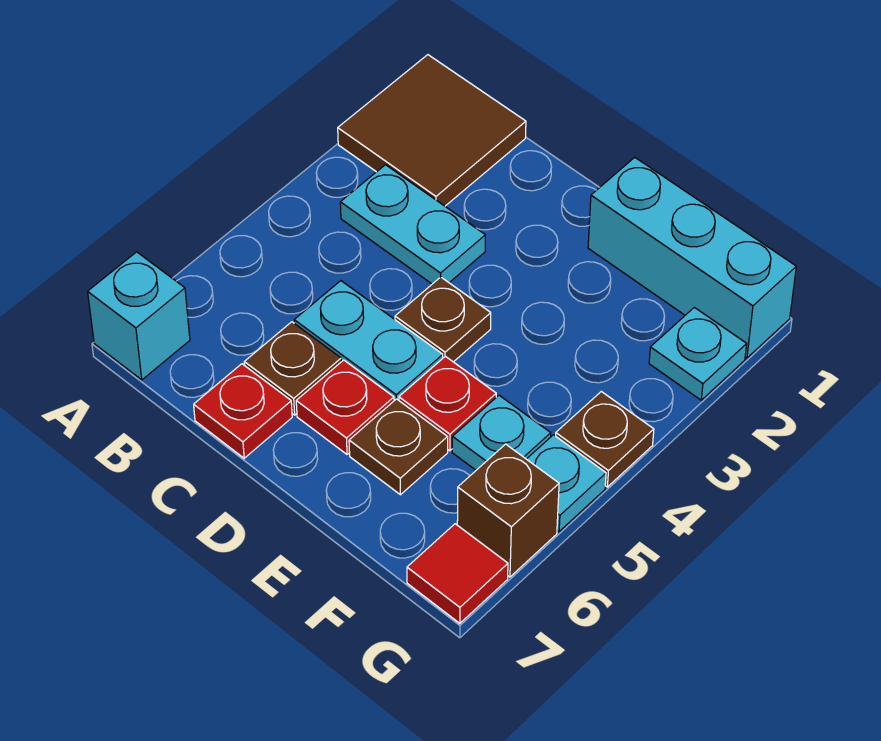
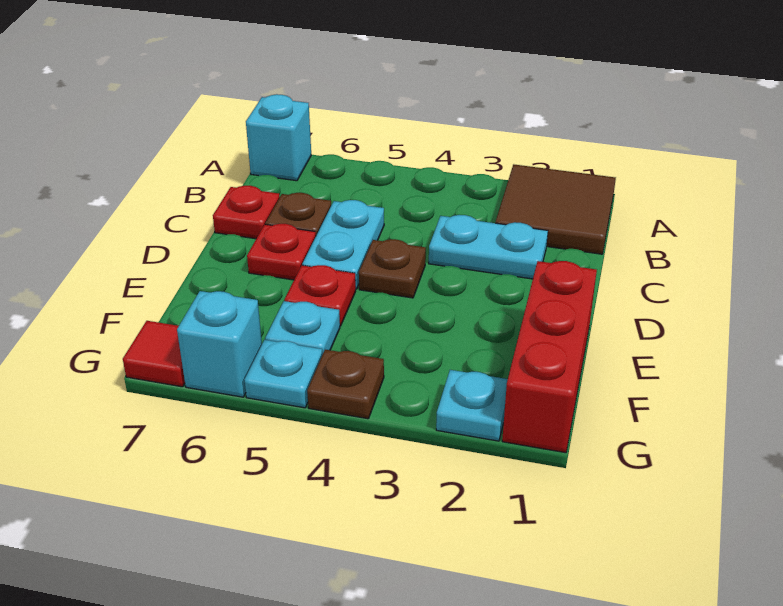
cyan 1x2 plate [340,165,485,284] -> cyan 1x2 plate turned to [429,215,548,279]
cyan 1x3 brick [588,157,796,358] -> red 1x3 brick [502,261,597,453]
brown 1x1 plate [349,399,448,495] -> none
brown 1x1 brick [457,444,559,577] -> cyan 1x1 brick [177,291,262,397]

